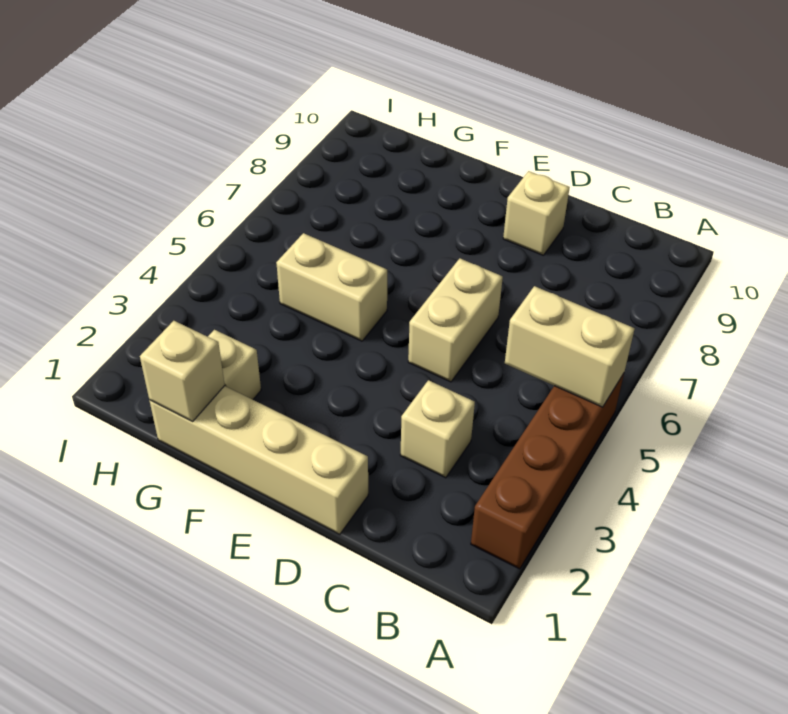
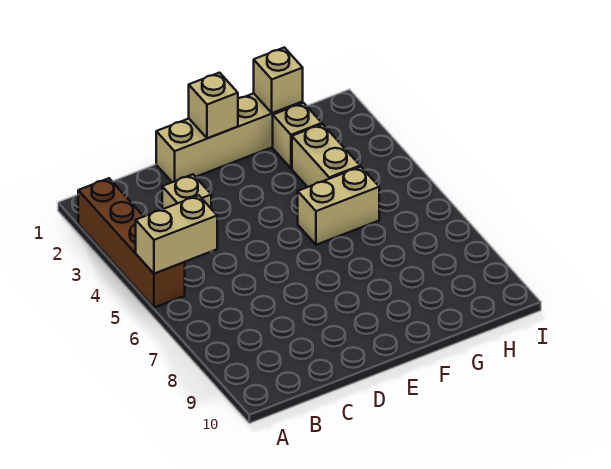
tan 1x2 brick [408,258,503,382] -> tan 1x2 brick moved to [292,124,360,187]
tan 1x1 brick [503,171,570,255] -> tan 1x1 brick moved to [189,73,238,138]

